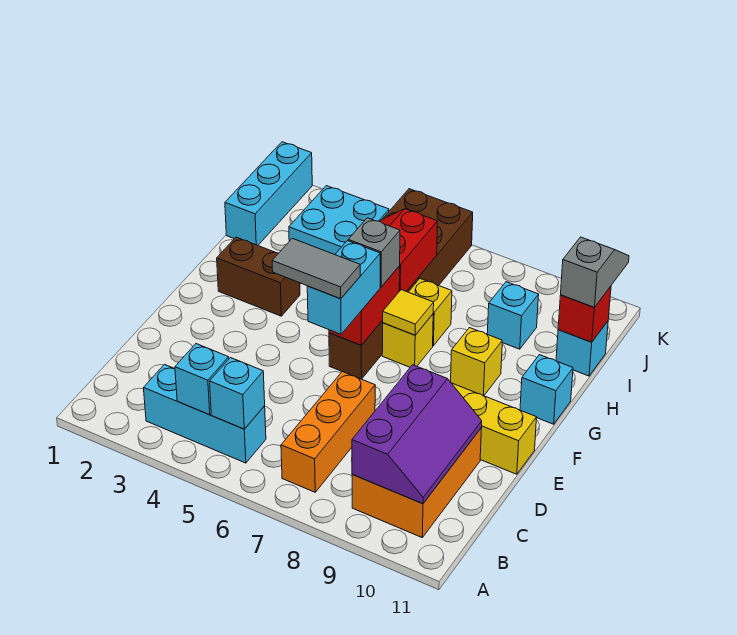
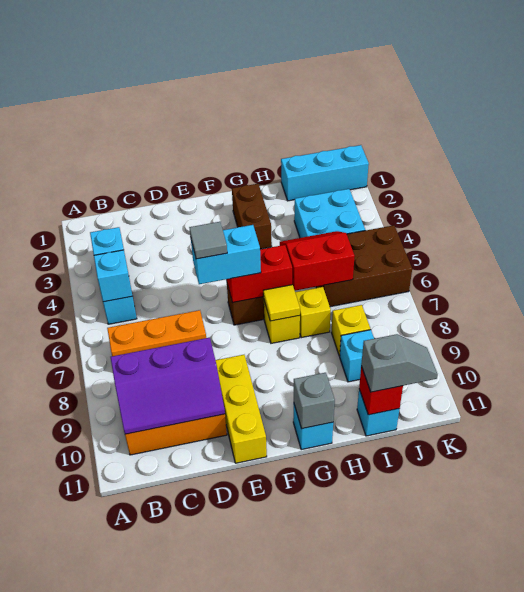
grey 1x2 tile [272,238,360,299] -> grey 1x1 tile [189,222,227,259]
grey 1x1 brick [348,218,400,287] -> grey 1x1 brick moved to [294,373,335,429]
yellow 1x1 brick [451,328,502,396] -> yellow 1x1 brick moved to [331,305,370,356]

